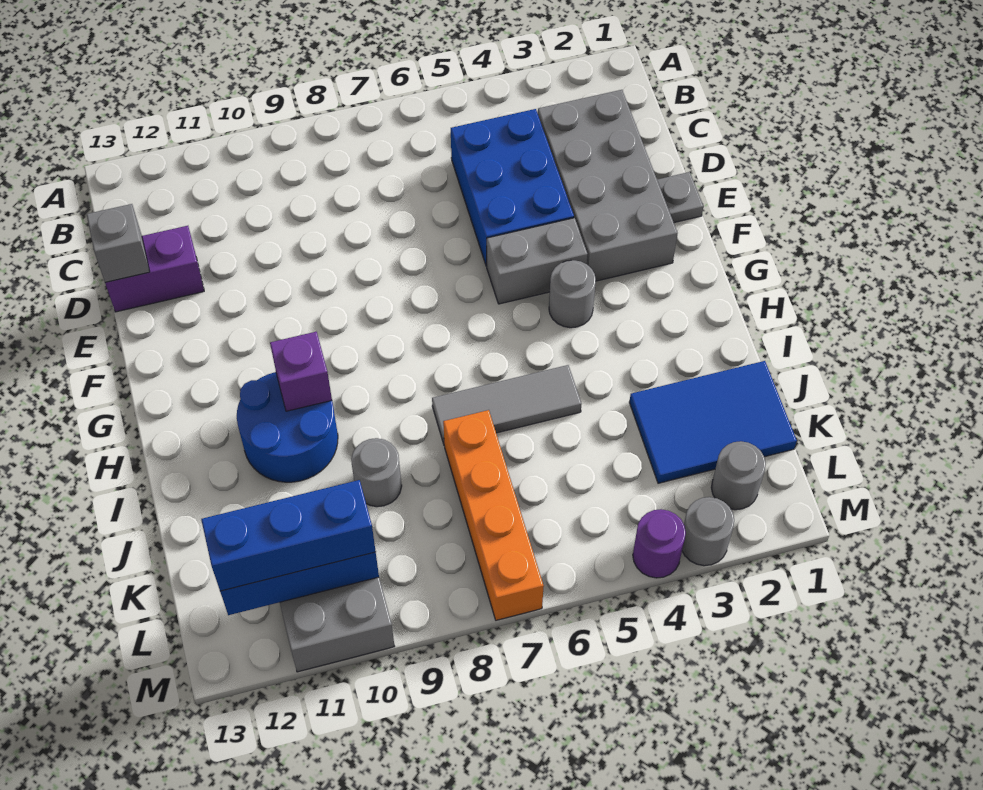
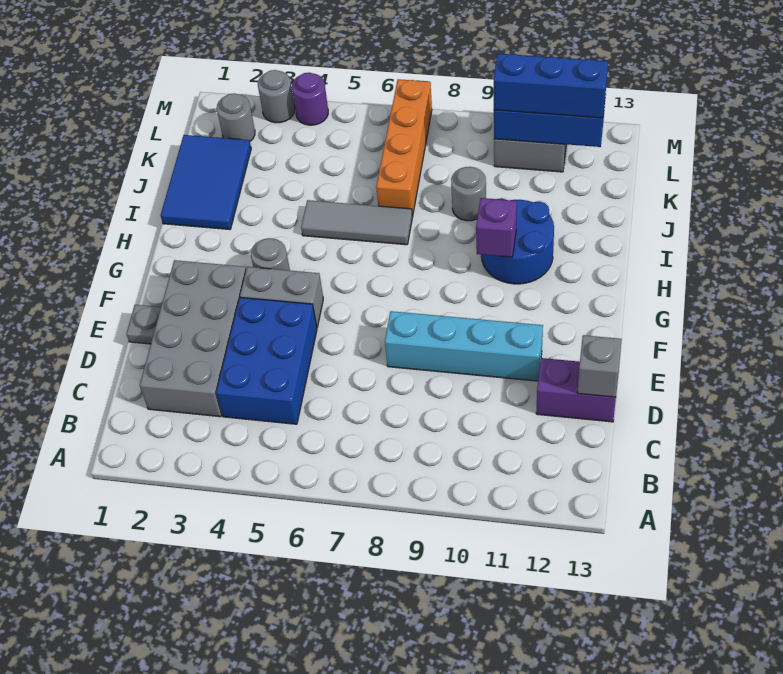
none -> cyan 1x4 brick [385,311,543,381]
blue 2x3 tile [629,361,797,483] -> blue 2x3 tile turned to [161,135,251,230]

